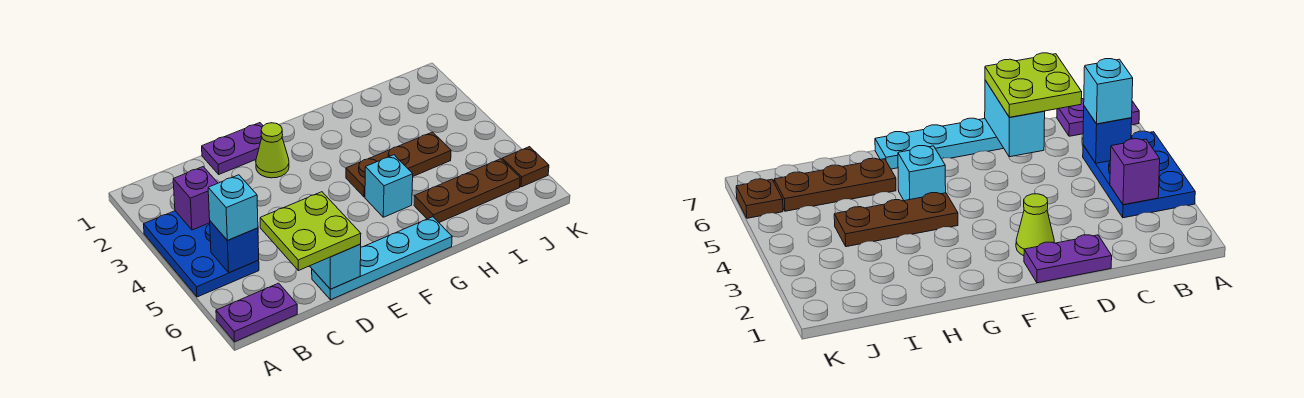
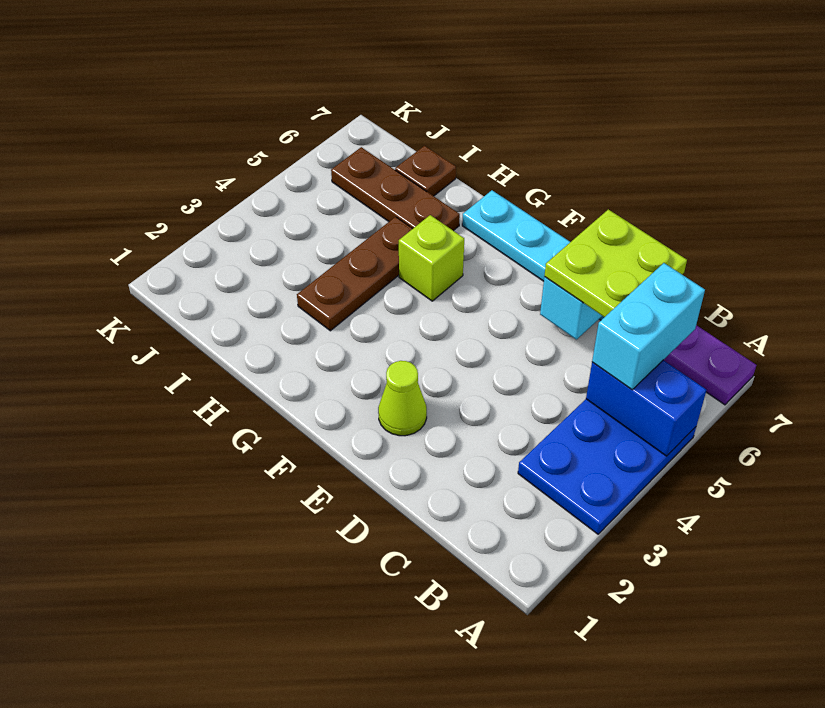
purple 1x1 brick [173,167,218,230] -> none
blue 1x1 brick [210,221,259,273] -> blue 1x2 brick [586,360,706,456]
cyan 1x1 brick [208,175,258,240] -> cyan 1x2 brick [592,263,705,390]
purple 1x2 plate [202,123,263,174] -> none
brown 1x3 plate [346,132,451,197] -> brown 1x3 plate turned to [297,217,413,331]
cyan 1x1 brick [365,155,413,217] -> lime 1x1 brick [399,215,464,301]
brown 1x1 plate [502,147,549,187] -> brown 1x1 plate moved to [395,146,456,196]

